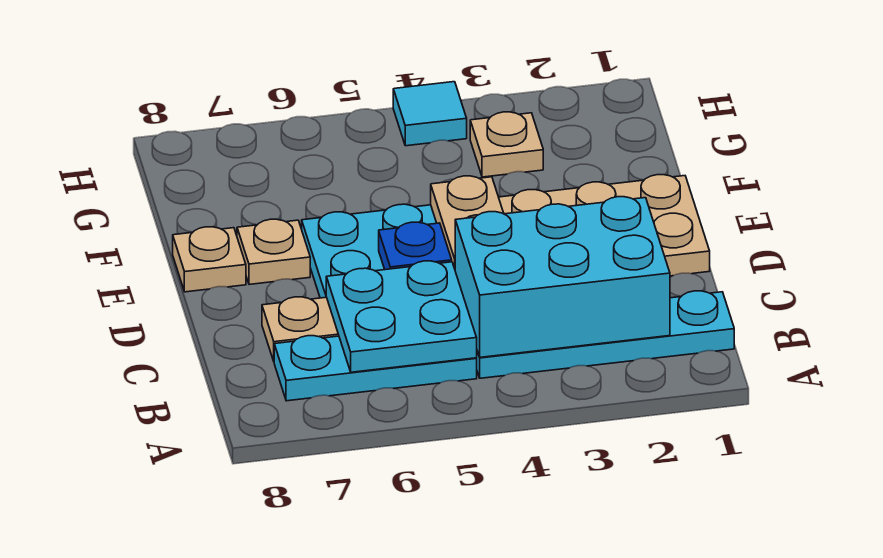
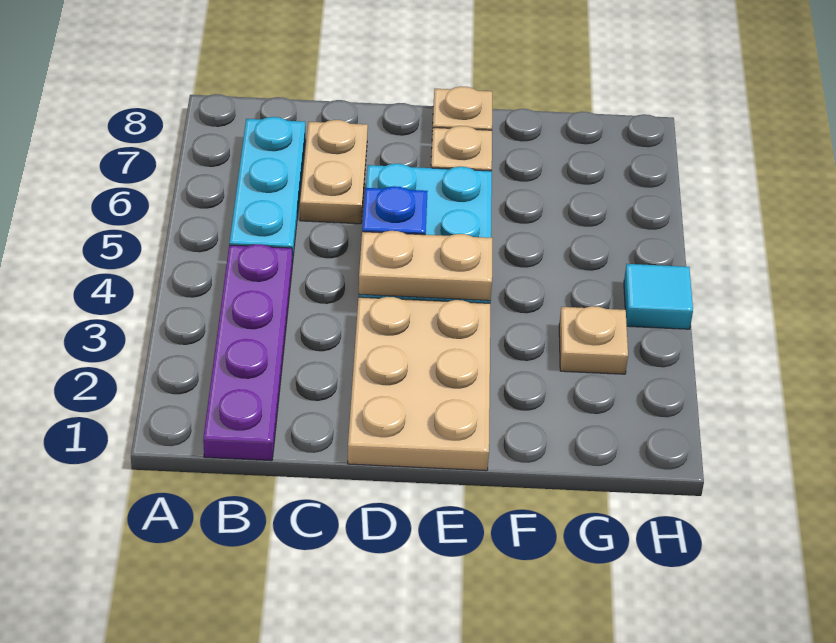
cyan 1x4 plate [476,291,734,378] -> purple 1x4 plate [203,244,292,461]
cyan 2x3 brick [455,197,670,357] -> none
cyan 2x2 plate [326,261,477,372] -> none

